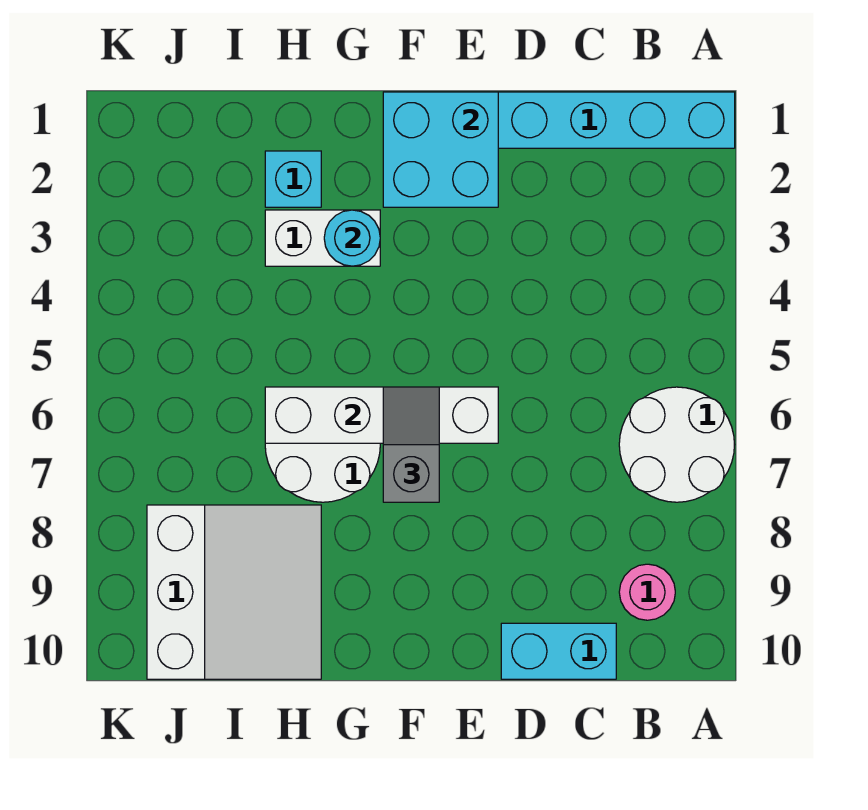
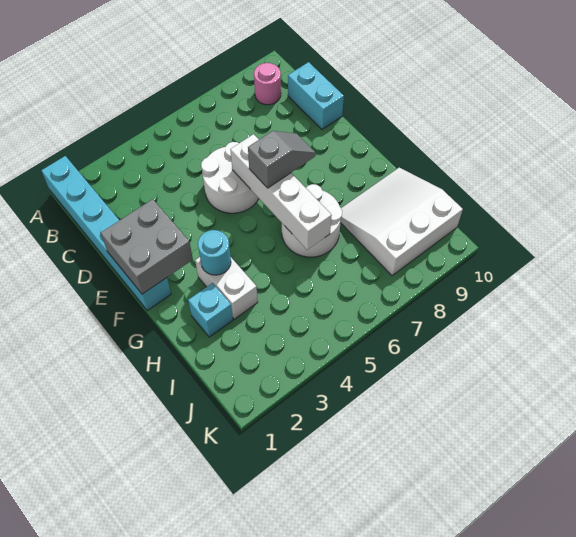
white 2x2 round brick [619,387,735,502] -> white 2x2 round brick moved to [201,142,259,213]
cyan 2x2 brick [383,92,498,207] -> grey 2x2 brick [101,199,193,294]
grey 1x2 slope [383,387,439,502] -> grey 1x2 slope turned to [248,131,316,188]

